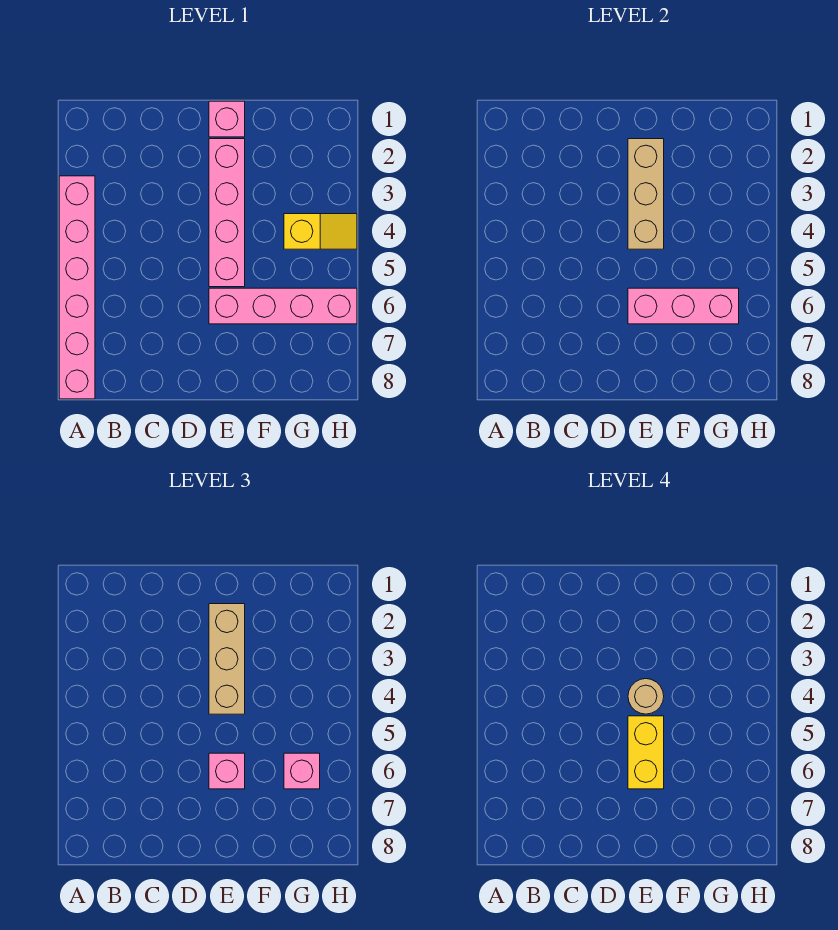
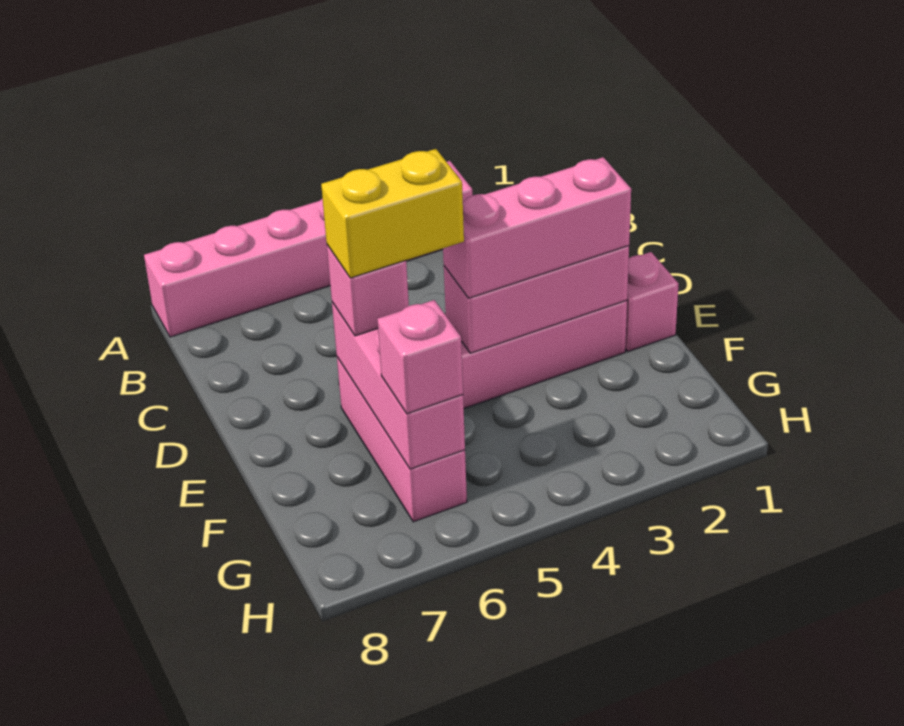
tan 1x3 brick [628,139,664,249] -> pink 1x3 brick [444,246,629,353]
tan 1x3 brick [209,604,245,714] -> pink 1x3 brick [443,157,631,298]
tan 1x1 round brick [628,679,664,714] -> none
pink 1x4 brick [209,288,357,324] -> pink 1x3 brick [337,357,467,522]
yellow 1x2 slope [284,214,357,249] -> none

